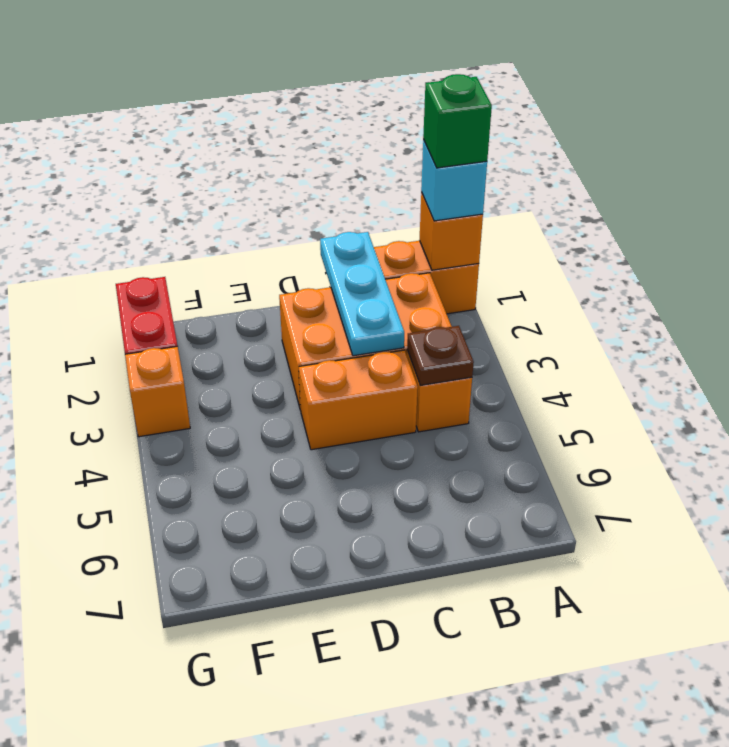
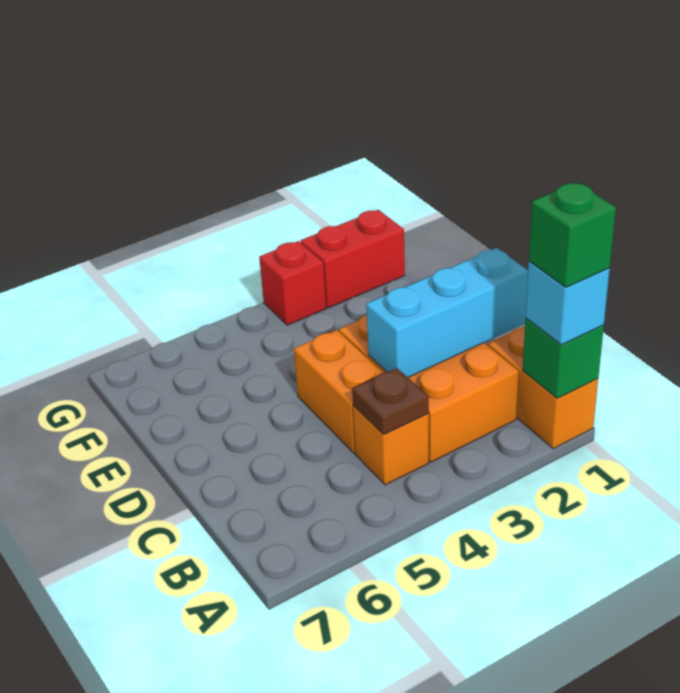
orange 1x1 brick [419,192,483,270] -> green 1x1 brick [523,318,604,398]
cyan 1x3 plate [320,232,404,356] -> cyan 1x3 brick [366,248,528,377]
orange 1x1 brick [125,346,190,437] -> red 1x1 brick [259,241,326,325]

